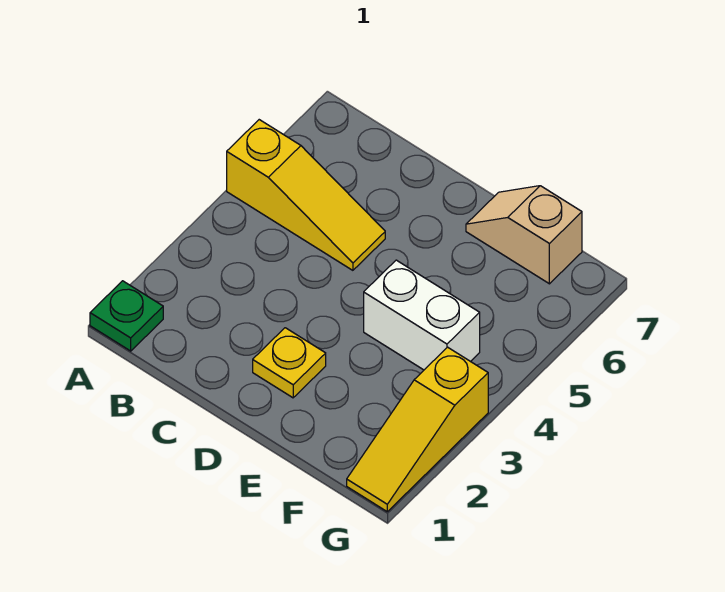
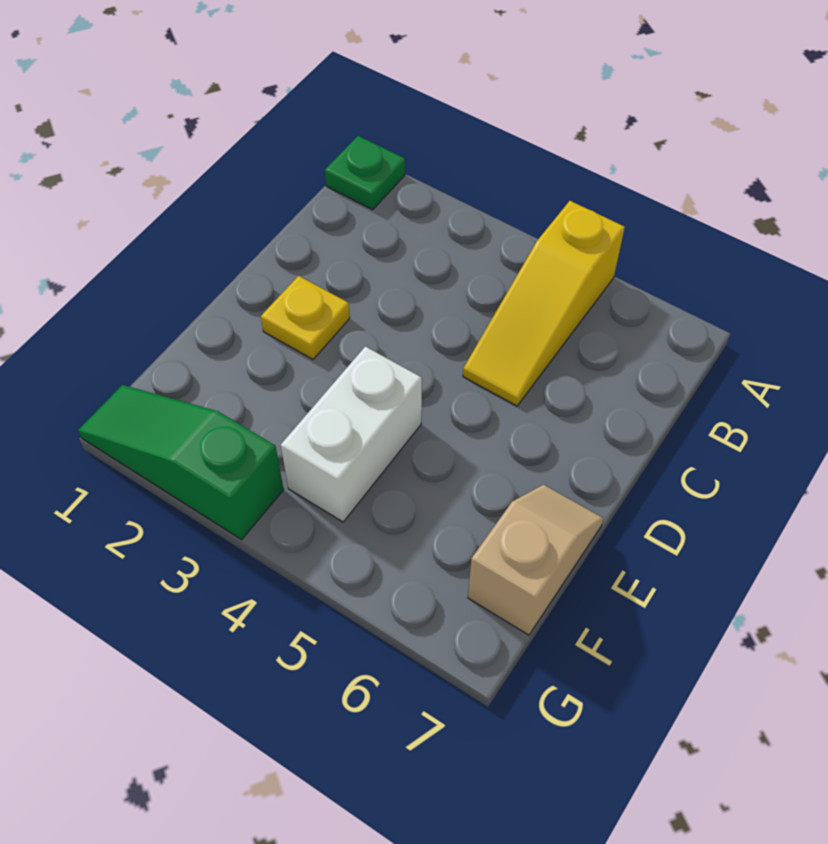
yellow 1x3 slope [347,347,488,511] -> green 1x3 slope [78,385,284,540]

